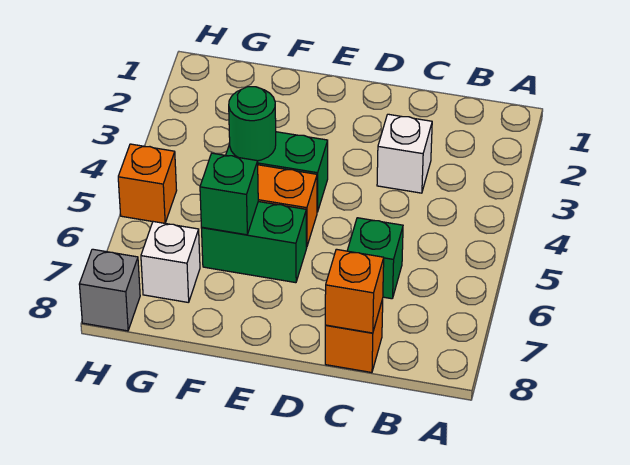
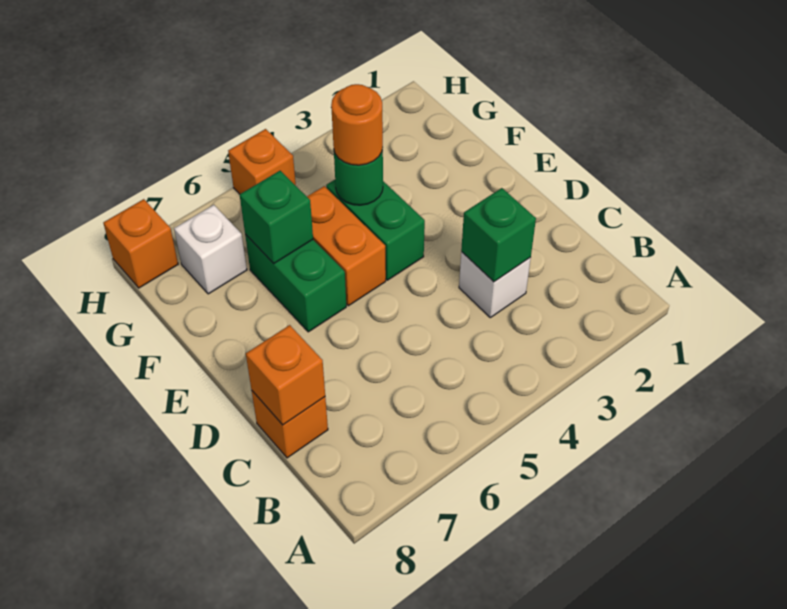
green 1x1 brick [347,218,403,299] -> green 1x1 brick moved to [461,188,536,282]
none -> orange 1x1 round brick [331,84,383,165]
grey 1x1 brick [79,249,140,331] -> orange 1x1 brick [103,199,178,288]

